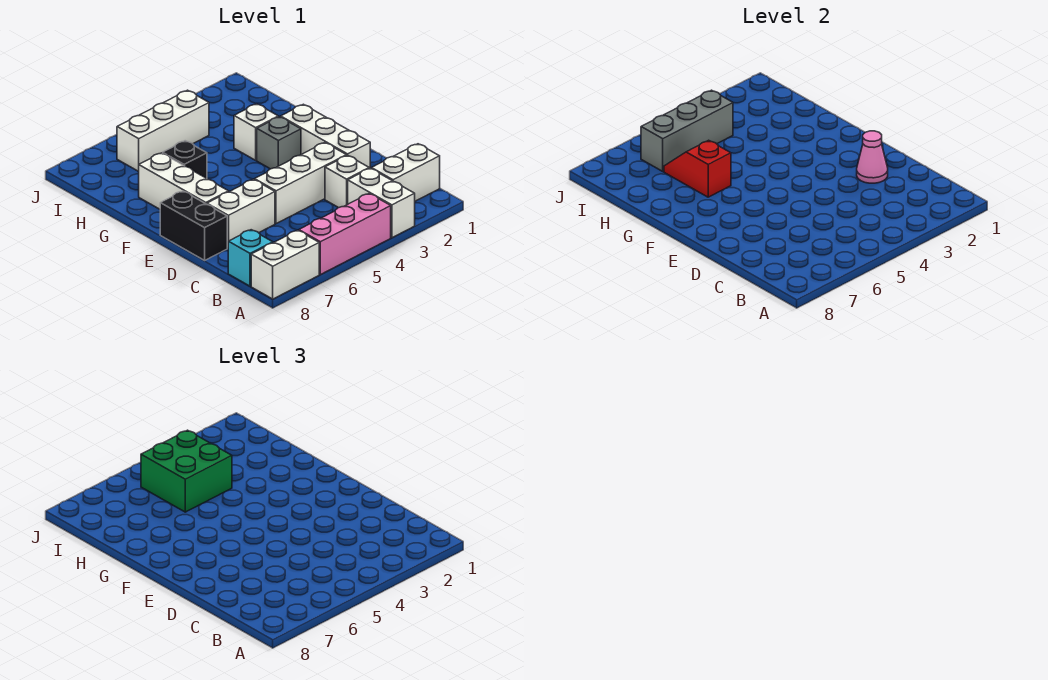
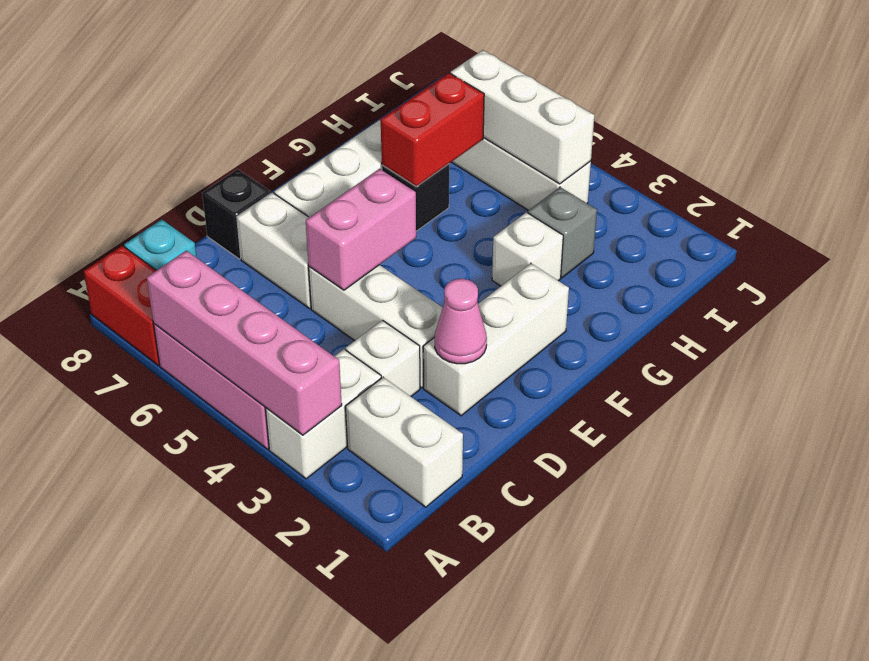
none -> pink 1x4 brick [147,251,342,435]
white 1x2 brick [251,230,319,299] -> red 1x2 brick [84,246,160,365]
none -> pink 1x2 brick [306,169,416,290]
black 1x2 brick [160,191,227,260] -> black 1x1 brick [202,169,271,259]
grey 1x1 brick [257,117,301,169] -> grey 1x1 brick moved to [528,187,597,278]
red 1x2 slope [664,140,731,197] -> red 1x2 brick [381,73,484,187]
green 2x2 brick [141,430,232,512] -> none
grey 1x3 brick [641,90,733,171] -> white 1x3 brick [451,50,594,184]

